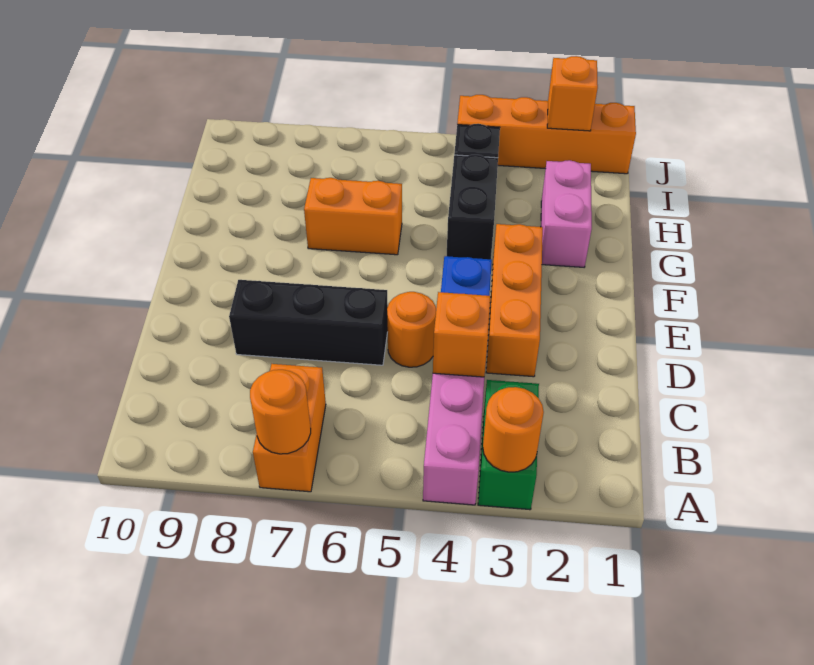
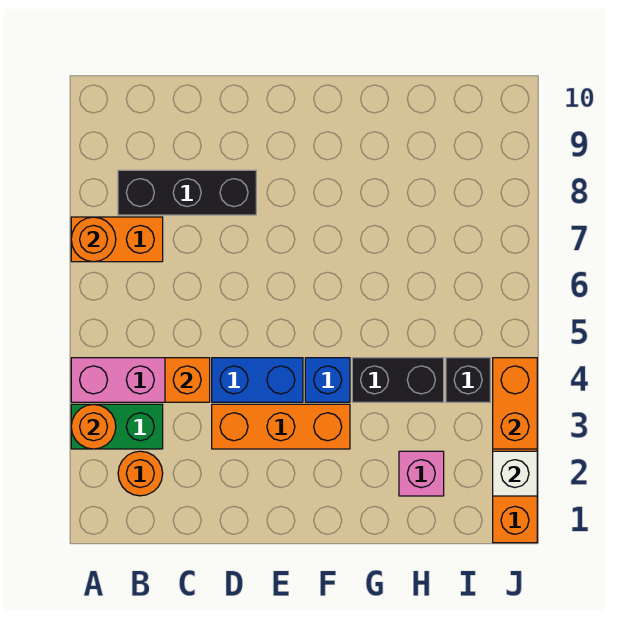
orange 1x1 round brick [387,292,436,367] -> orange 1x1 round brick moved to [118,451,163,496]
black 1x3 brick [229,280,388,365] -> black 1x3 brick turned to [118,170,256,215]
none -> blue 1x1 brick [305,358,350,402]
pink 1x2 brick [541,160,592,267] -> pink 1x1 brick [399,451,444,496]
orange 1x2 brick [304,178,402,255] -> orange 1x2 brick moved to [493,358,537,449]
orange 1x1 brick [547,56,598,131] -> white 1x1 brick [493,451,537,496]

